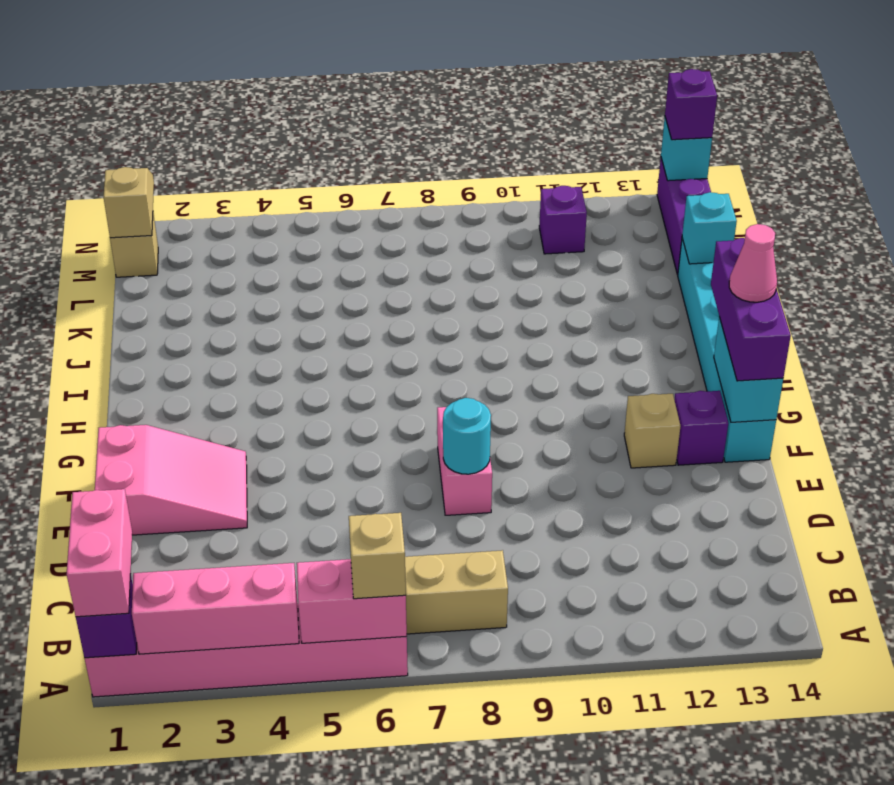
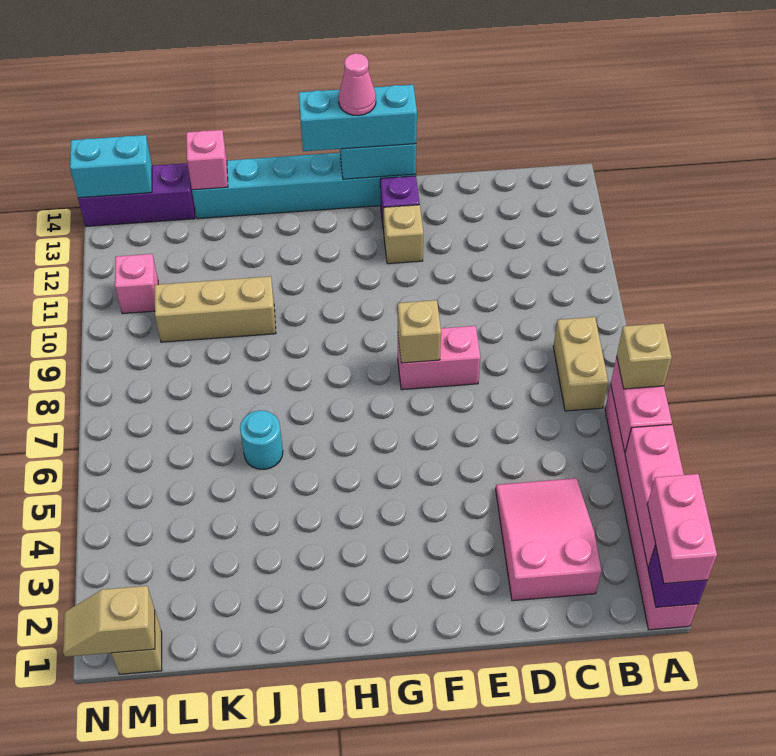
pink 1x2 brick [67,489,132,617] -> pink 1x2 brick turned to [647,474,717,584]
pink 2x3 slope [95,425,247,535] -> pink 2x3 slope moved to [496,478,601,601]
cyan 1x1 round brick [443,398,491,474] -> cyan 1x1 round brick moved to [240,410,283,469]
none -> tan 1x1 brick [398,300,441,363]
purple 1x3 brick [711,238,791,381] -> cyan 1x3 brick [299,85,417,151]
none -> tan 1x3 brick [155,276,276,342]
cyan 1x1 brick [682,192,737,264] -> pink 1x1 brick [186,130,228,190]
purple 1x1 brick [539,186,587,254] -> pink 1x1 brick [115,254,158,314]
cyan 1x1 brick [661,118,712,181] -> cyan 1x2 brick [70,135,152,198]
purple 1x1 brick [665,69,717,140] -> none

